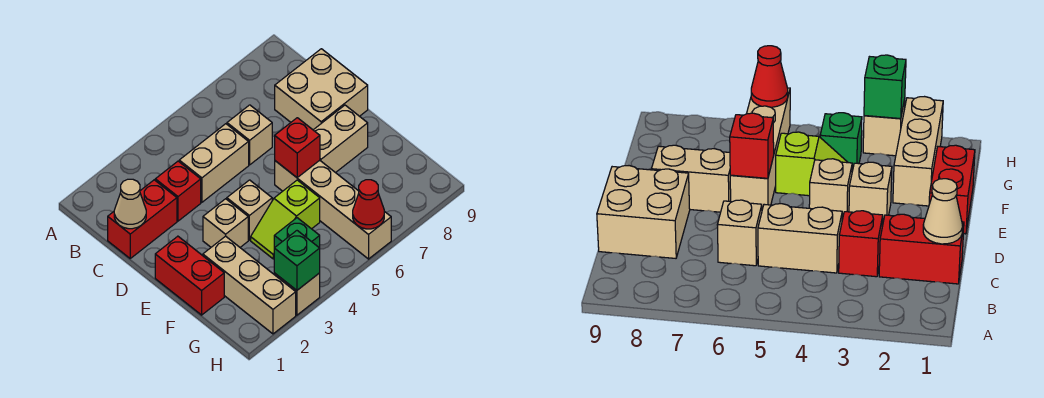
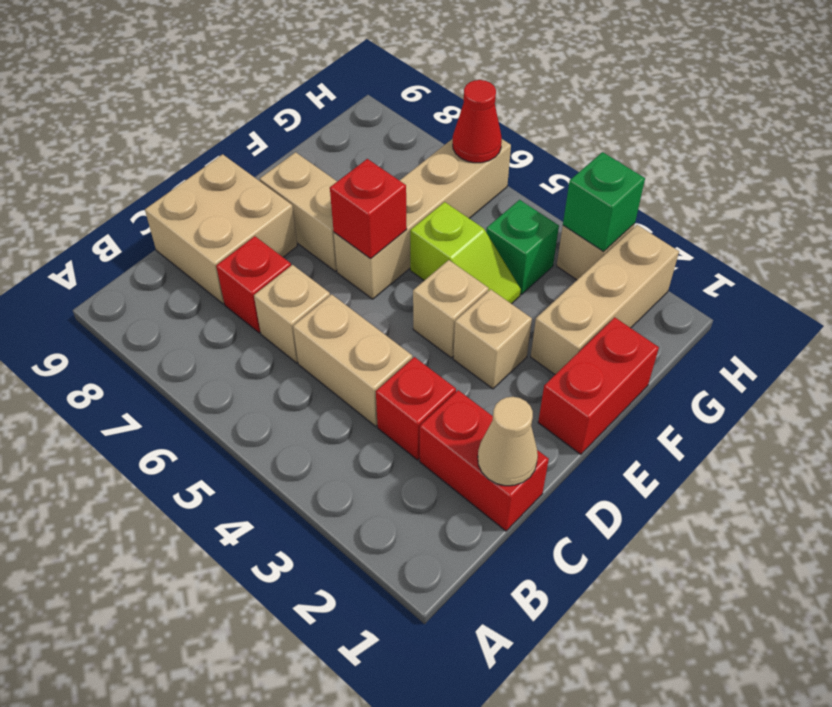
none -> red 1x1 brick [216,236,291,333]

